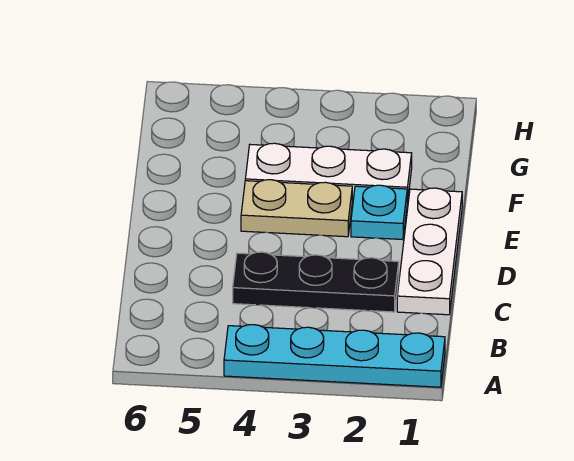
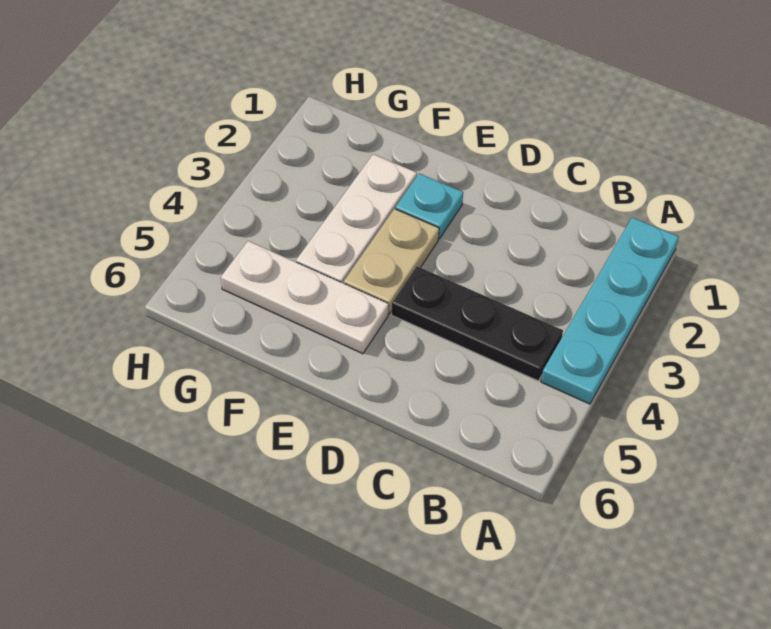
white 1x3 plate [397,188,462,315] -> white 1x3 plate moved to [221,241,389,354]
black 1x3 plate [233,252,399,312] -> black 1x3 plate turned to [392,266,563,381]

